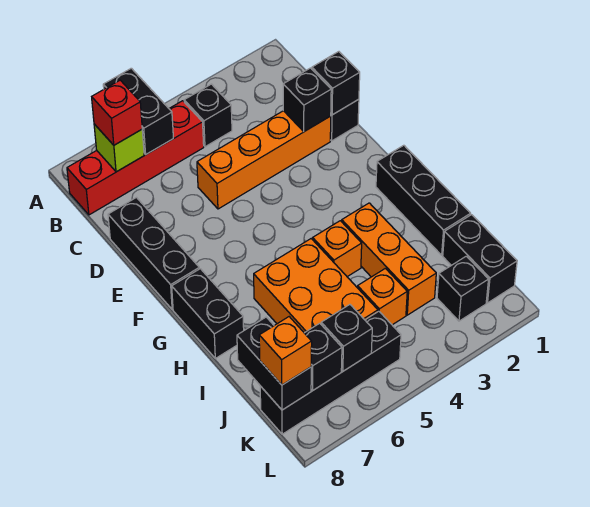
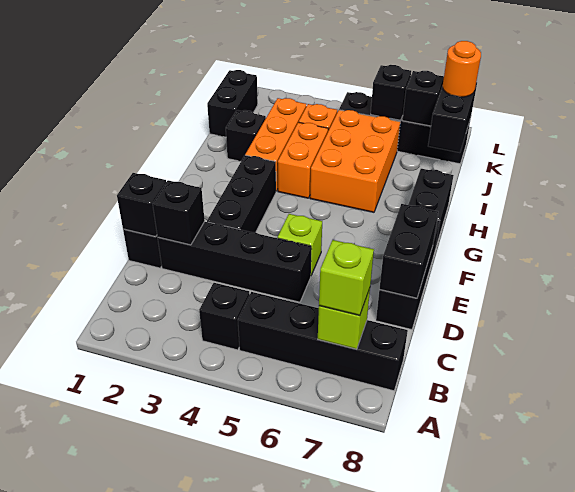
black 1x2 brick [103,68,173,154] -> black 1x2 brick moved to [379,204,438,298]
red 1x4 brick [67,101,204,215] -> black 1x4 brick [238,292,408,391]
red 1x1 brick [92,80,142,145] -> lime 1x1 brick [319,240,374,316]
orange 1x4 brick [197,111,331,209] -> black 1x4 brick [158,222,312,302]
none -> lime 1x1 brick [278,214,322,275]
black 1x3 brick [376,145,471,255] -> black 1x3 brick moved to [207,155,276,232]
orange 1x1 brick [313,221,362,277] -> orange 1x2 brick [278,122,328,198]
black 1x1 brick [437,256,489,321] -> black 1x1 brick moved to [226,110,266,161]
orange 1x1 brick [259,317,312,385] -> orange 1x1 round brick [443,41,481,97]

